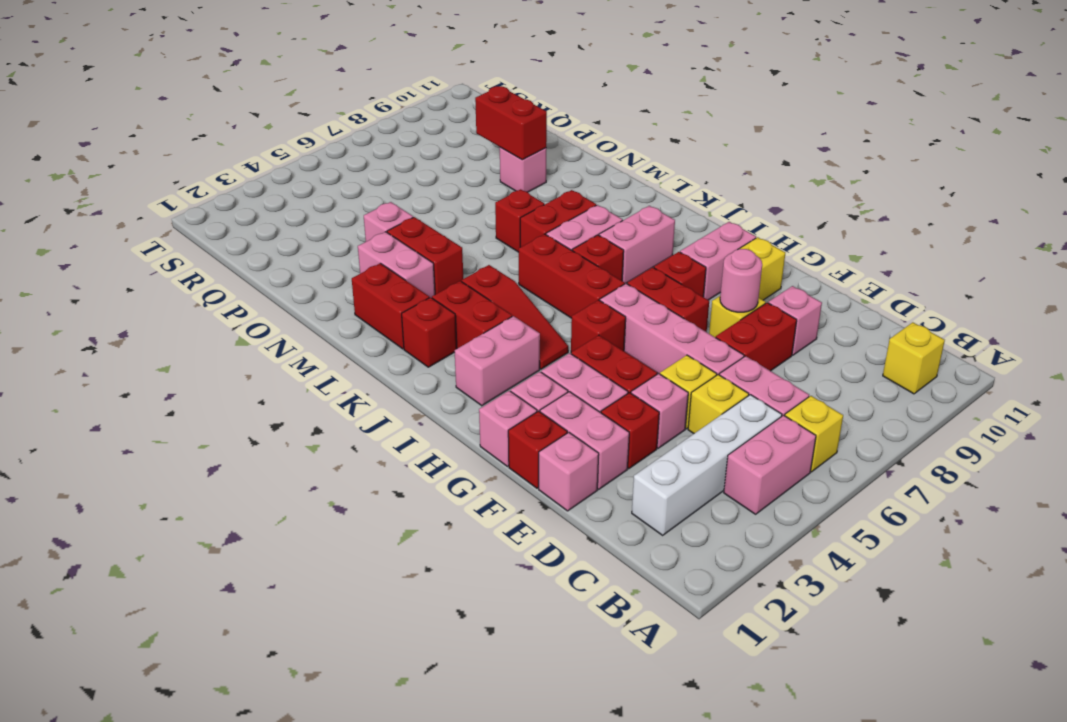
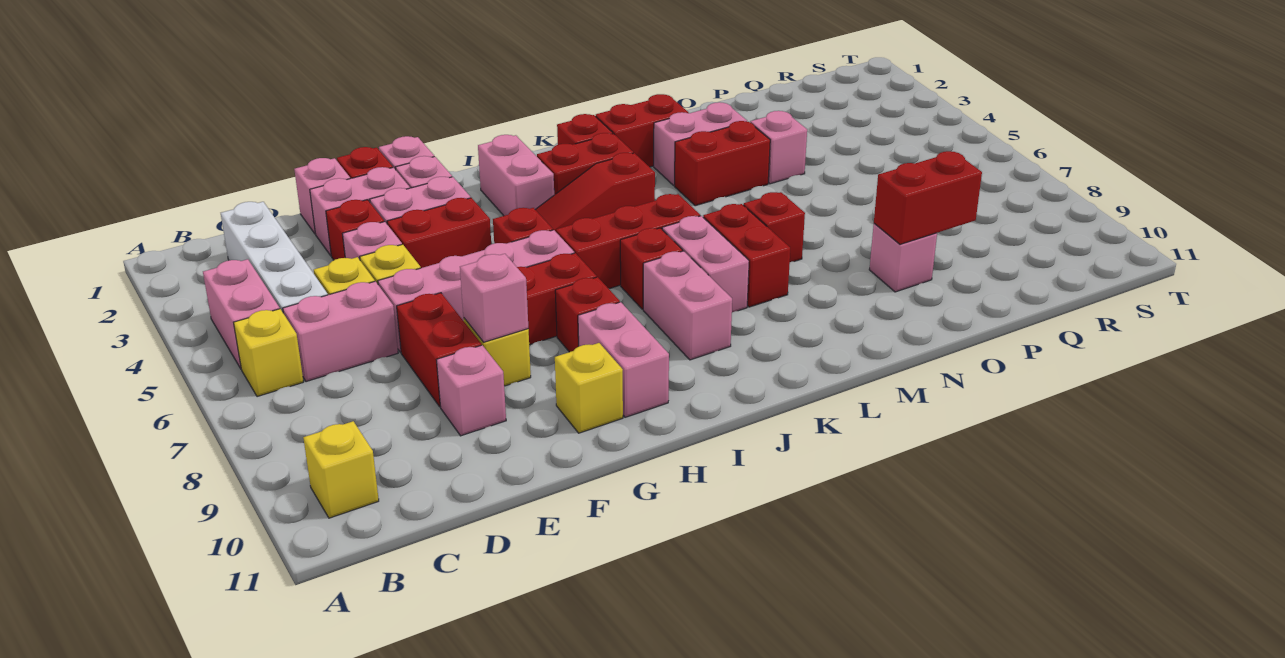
pink 1x1 round brick [720,249,762,312] -> pink 1x1 brick [460,254,528,342]

